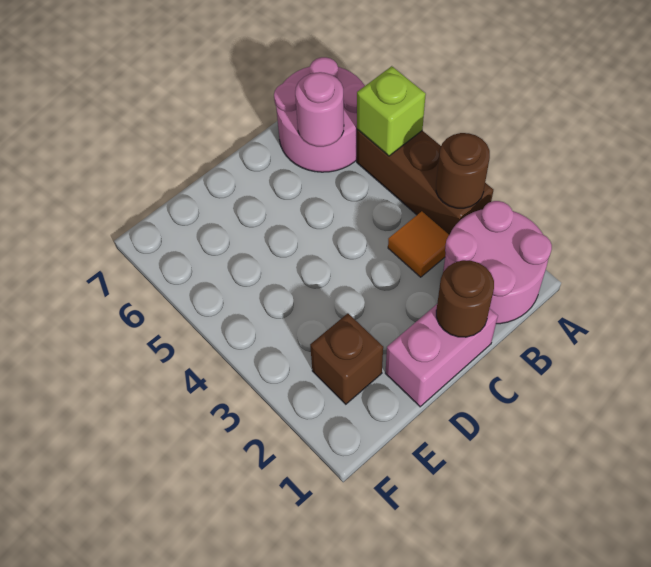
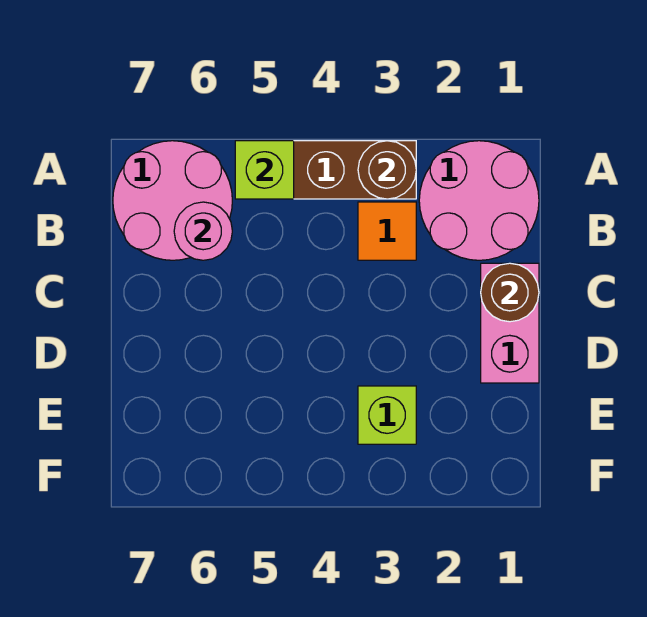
brown 1x1 brick [310,313,383,404] -> none
none -> lime 1x1 brick [358,386,416,444]

